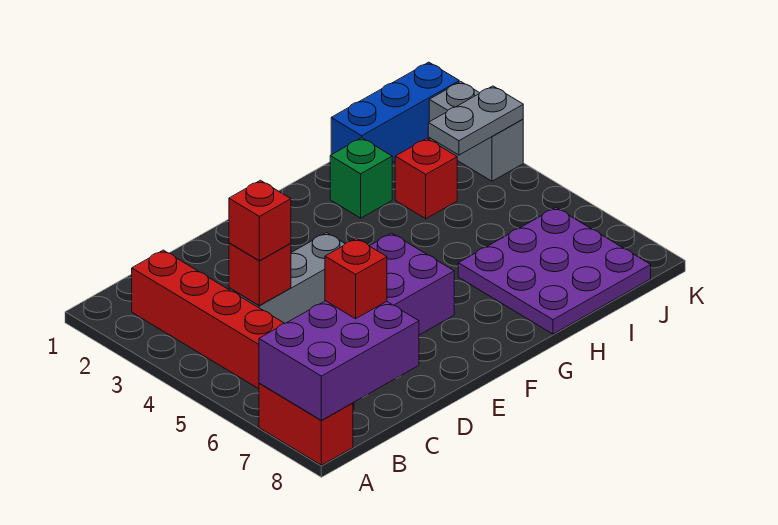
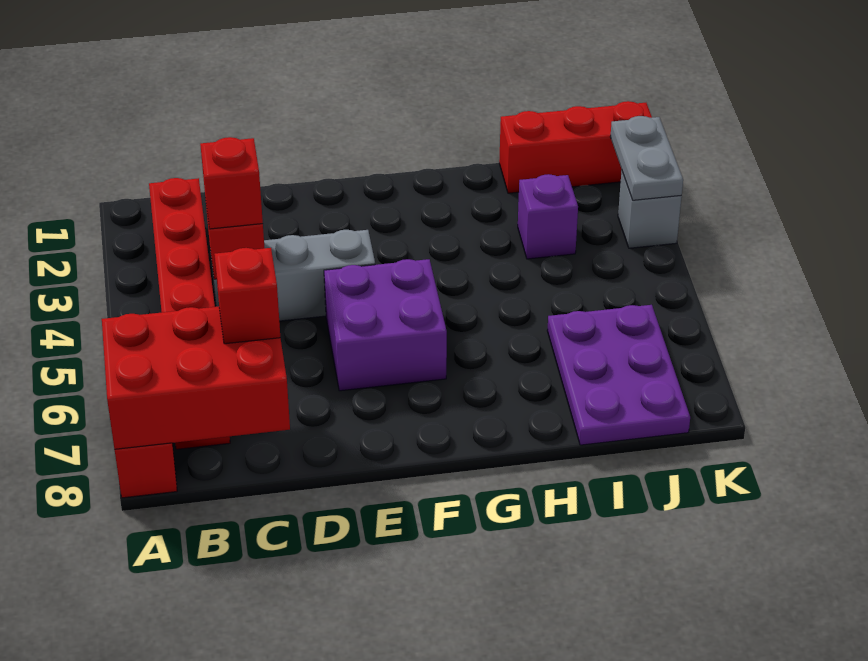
purple 2x3 brick [259,301,419,420] -> red 2x3 brick [102,307,290,449]
green 1x1 brick [330,138,392,218] -> none
purple 3x3 plate [458,208,651,334] -> purple 2x3 plate [547,305,690,445]
blue 1x3 brick [331,62,459,163] -> red 1x3 brick [499,101,652,193]
red 1x1 brick [395,138,457,219] -> purple 1x1 brick [518,174,578,259]
grey 1x2 plate [428,86,523,155] -> grey 1x2 plate turned to [610,116,683,200]
grey 1x2 brick [429,82,523,181] -> grey 1x1 brick [618,170,682,248]

